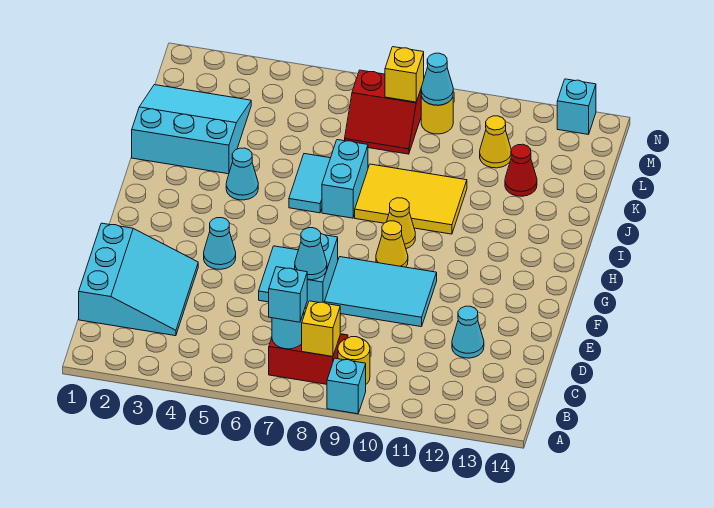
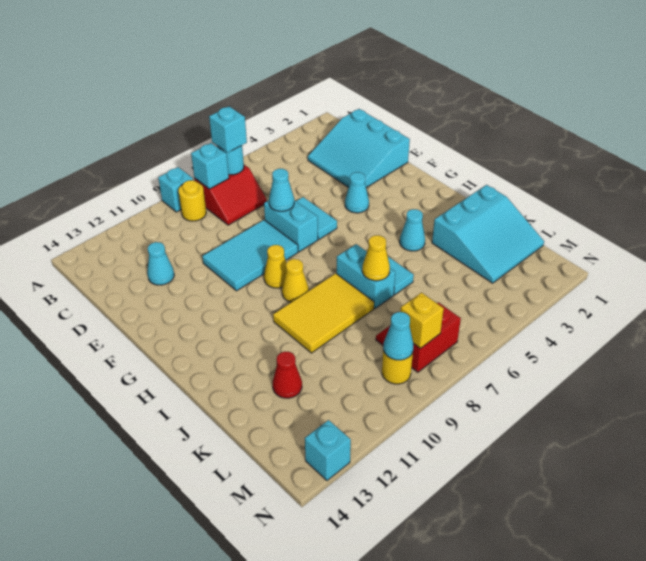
yellow 1x1 brick [302,301,340,357] -> cyan 1x1 brick [191,143,229,189]
yellow 1x1 cone [480,116,511,168] -> yellow 1x1 cone moved to [362,235,390,281]

